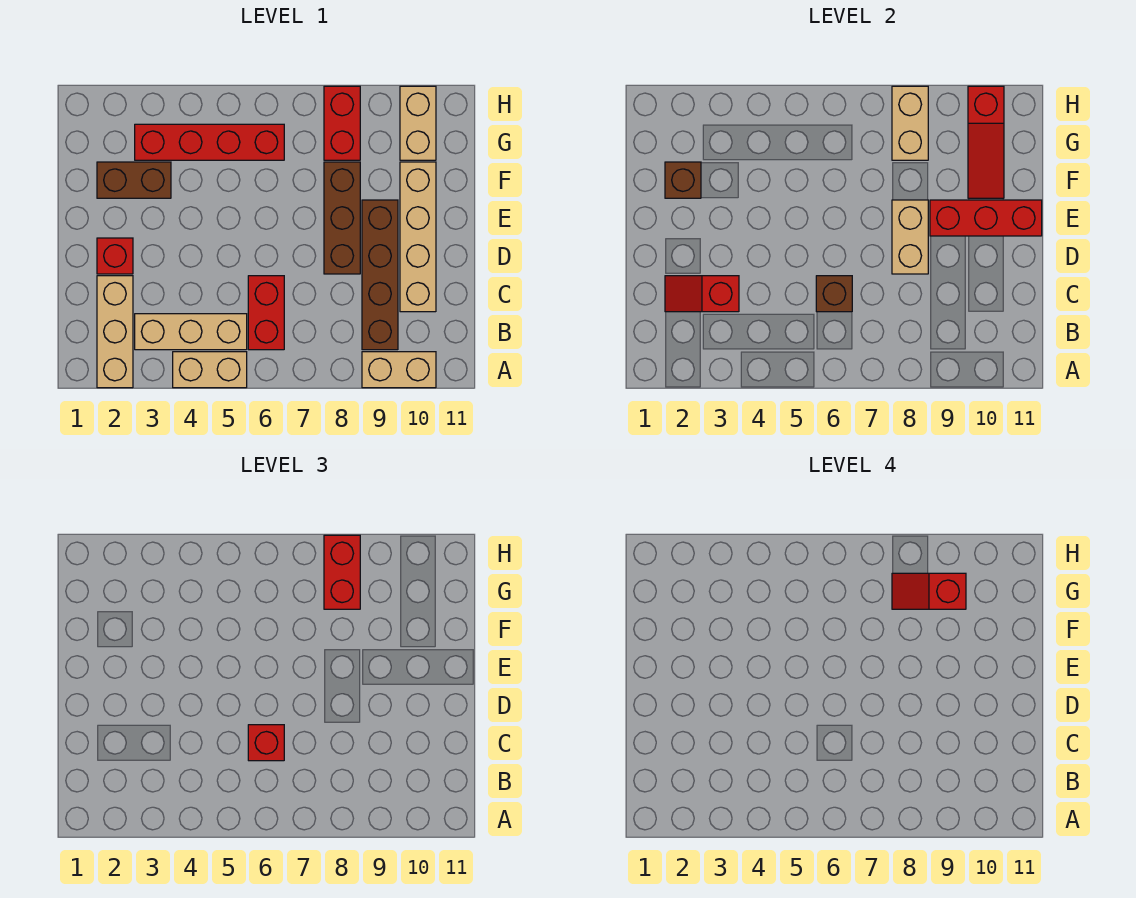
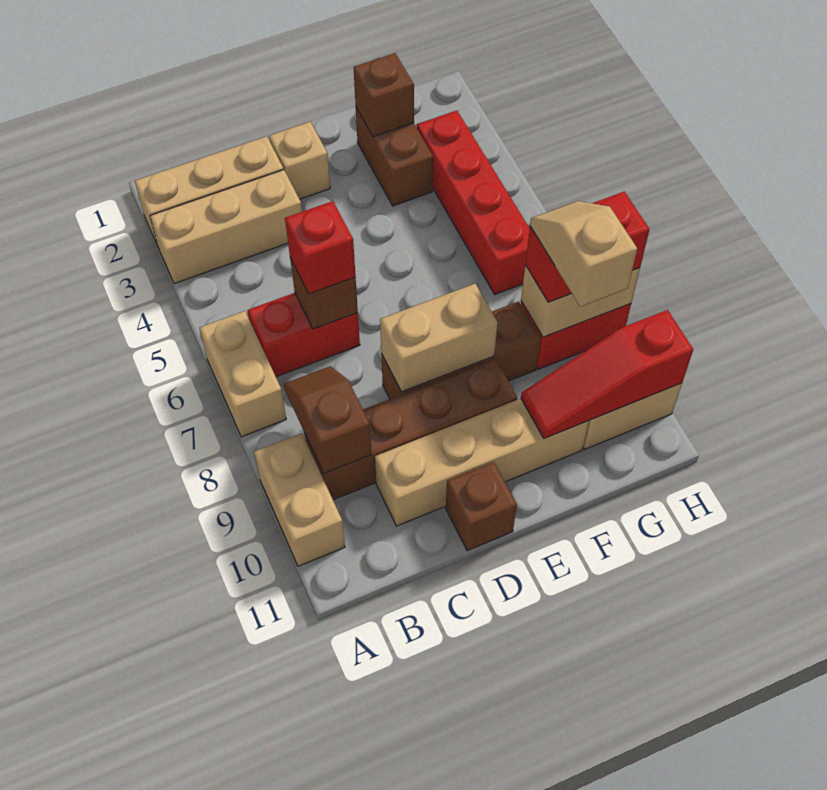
tan 1x2 brick [173,352,247,388] -> tan 1x2 brick moved to [200,311,286,437]
tan 1x3 brick [135,314,247,350] -> tan 1x3 brick turned to [150,170,302,284]
none -> brown 1x2 slope [284,366,371,473]
red 1x2 slope [665,276,739,312] -> none
red 1x1 brick [97,238,133,274] -> tan 1x1 brick [269,122,330,199]
none -> brown 1x1 brick [446,462,517,551]
red 1x3 brick [930,200,1042,236] -> none
red 1x2 slope [892,573,966,609] -> tan 1x2 slope [530,201,637,307]

